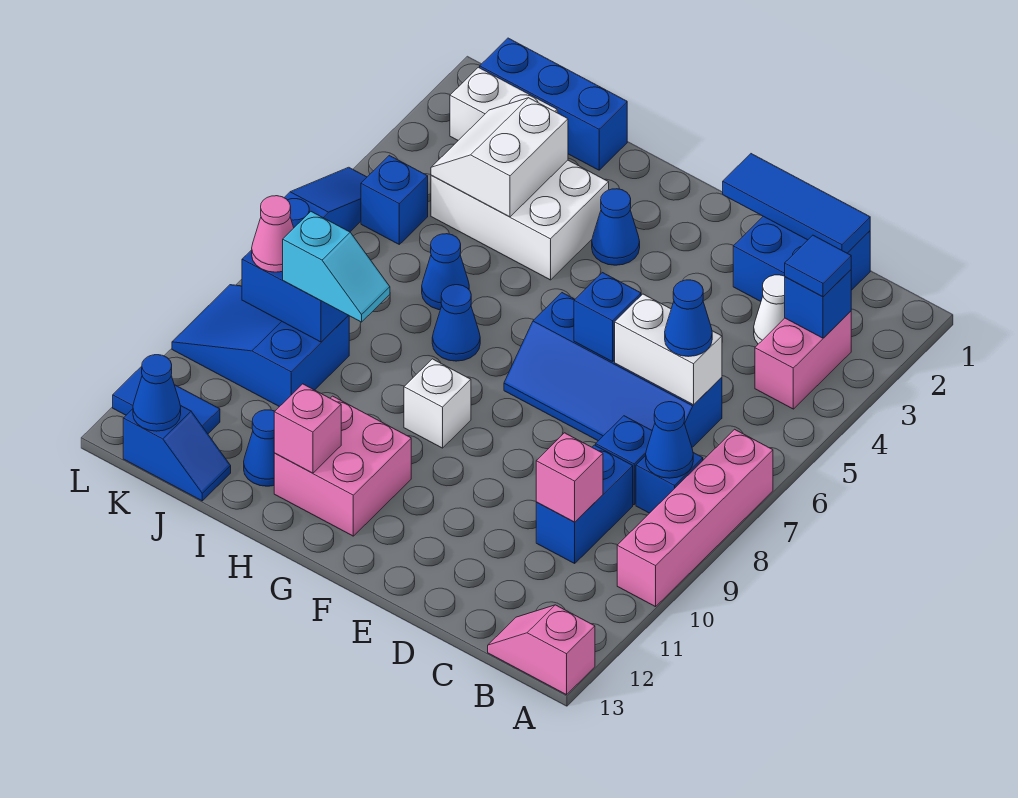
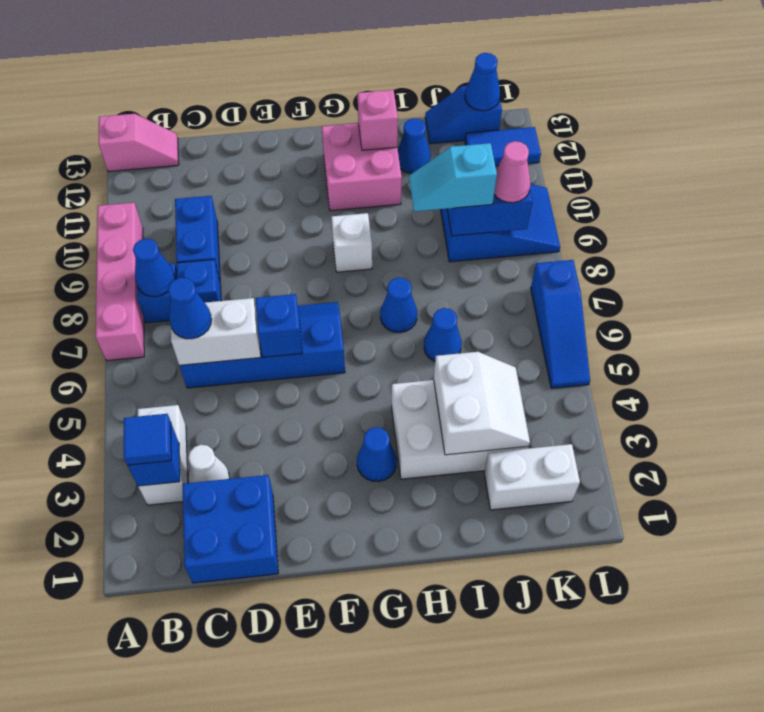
pink 1x2 brick [755,311,851,409] -> white 1x2 brick [138,405,188,505]
blue 1x3 tile [723,154,870,253] -> none
pink 1x1 brick [536,433,603,522] -> none
blue 1x3 brick [480,38,627,170] -> none
blue 1x1 brick [361,155,428,244] -> none

